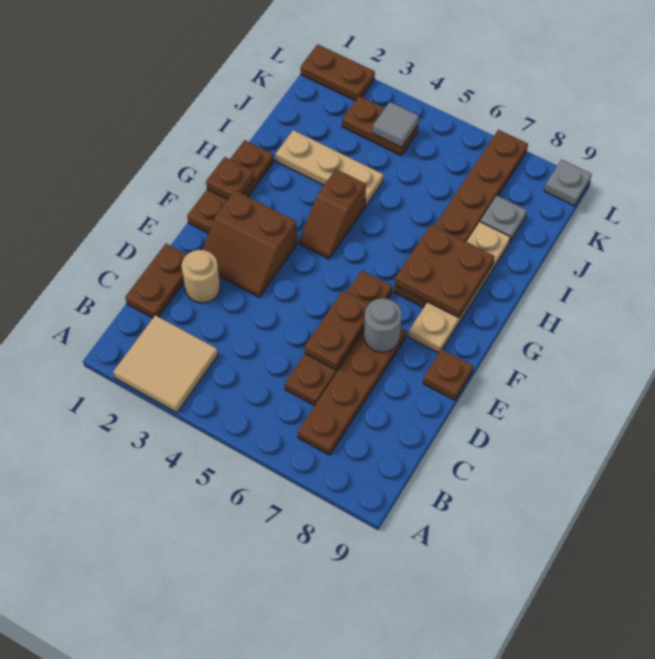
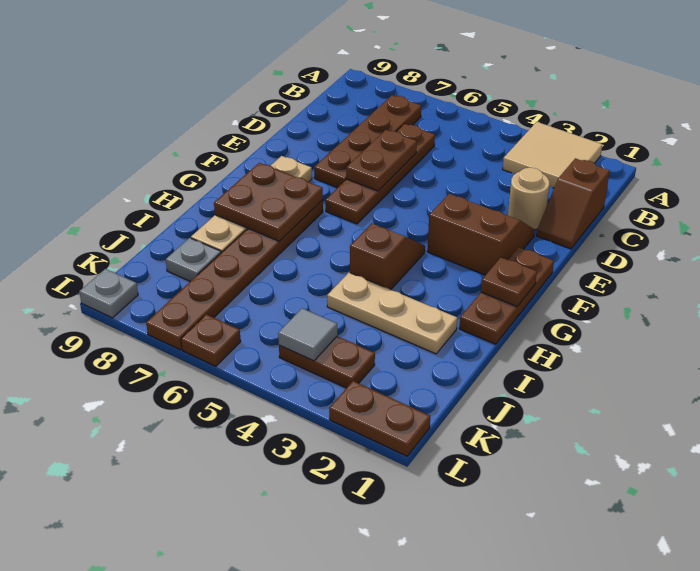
brown 1x2 plate [125,244,187,318] -> brown 1x2 slope [537,158,610,249]
grey 1x1 round brick [364,298,402,352] -> none
brown 1x1 plate [423,349,473,400] -> brown 1x1 plate moved to [181,314,241,366]

